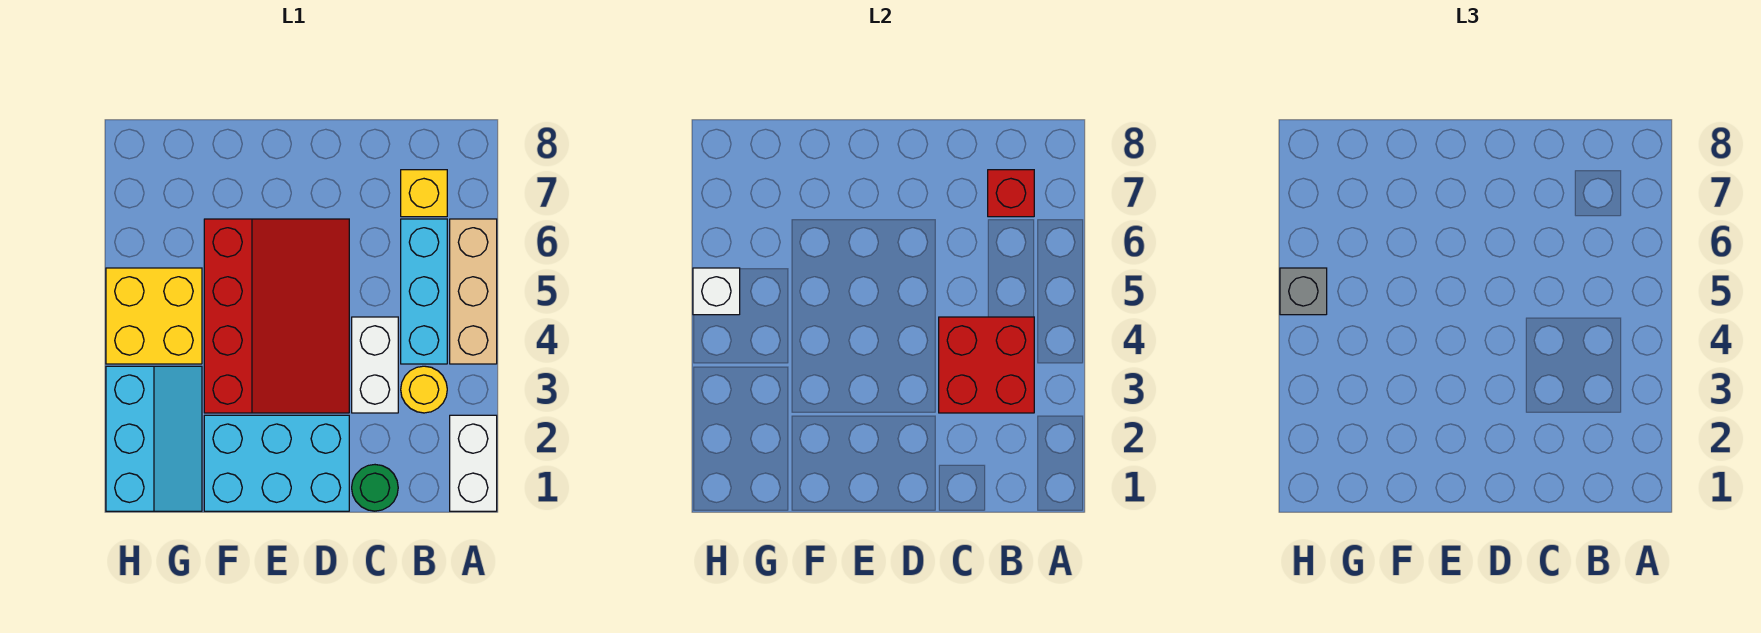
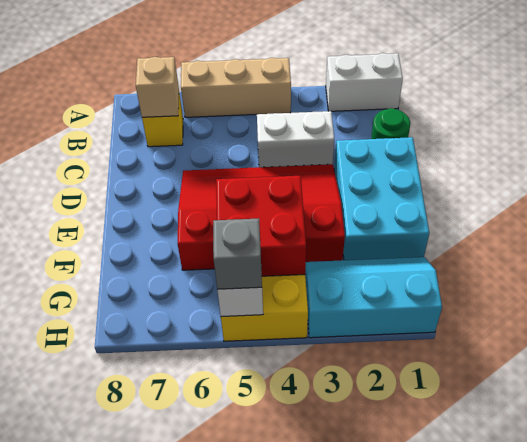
yellow 1x1 round brick [401,366,447,413] -> none
red 2x2 brick [939,317,1034,413] -> red 2x2 brick moved to [216,176,306,276]
cyan 1x3 brick [401,219,447,364] -> none
red 1x1 brick [988,170,1034,217] -> tan 1x1 brick [136,57,179,117]

